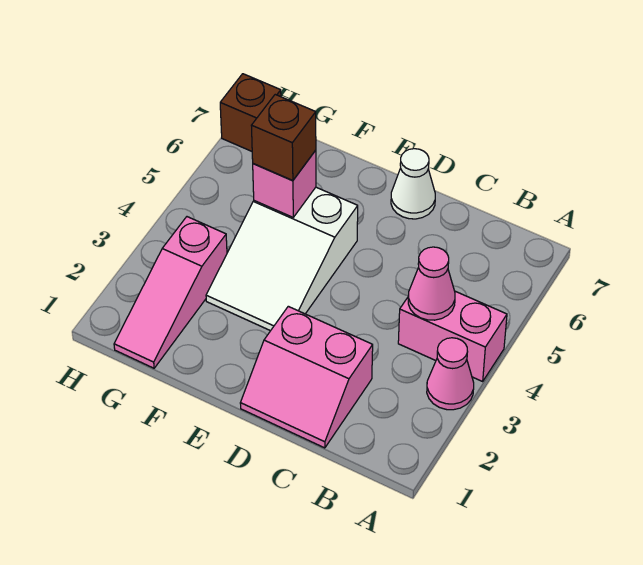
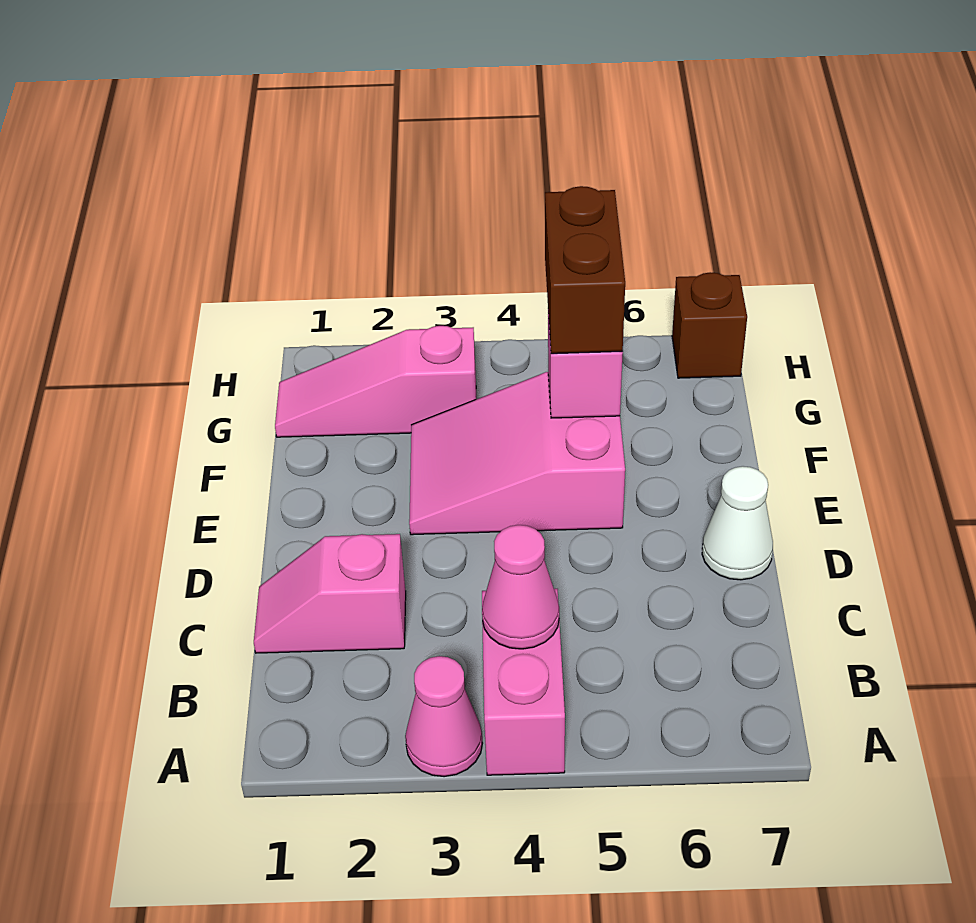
pink 2x2 slope [240,306,373,448] -> pink 1x2 slope [254,534,406,653]
white 2x3 slope [206,187,358,331] -> pink 2x3 slope [409,372,625,535]
brown 1x1 brick [251,95,316,180] -> brown 1x2 brick [545,186,625,354]

